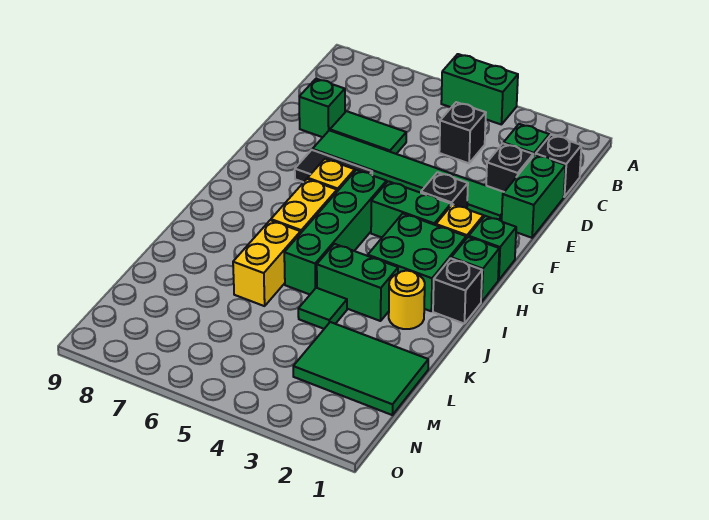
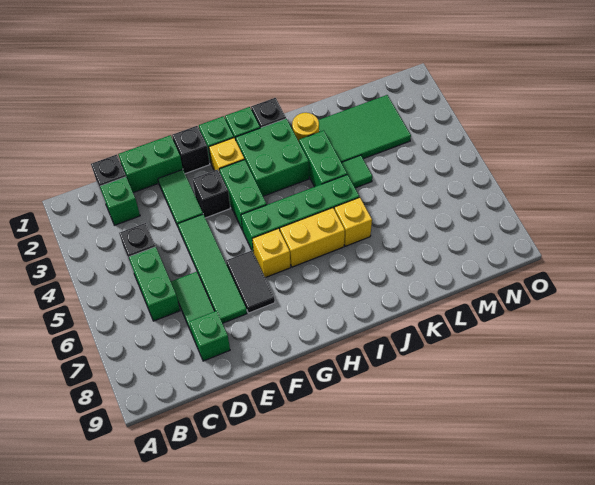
green 1x2 brick [441,54,518,125] -> green 1x2 brick moved to [129,247,180,321]
black 1x1 brick [486,144,533,192] -> black 1x1 brick moved to [172,126,210,174]
yellow 1x2 brick [233,220,301,306] -> yellow 1x1 brick [334,197,372,246]
green 2x3 tile [293,322,428,415] -> green 2x3 tile turned to [318,95,411,162]

